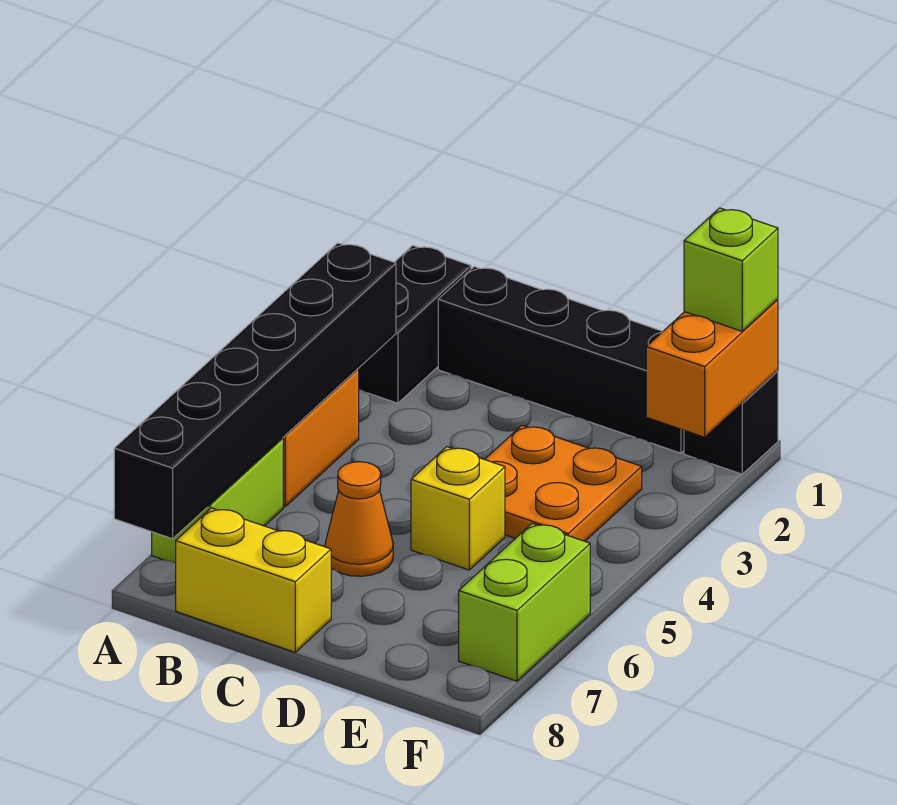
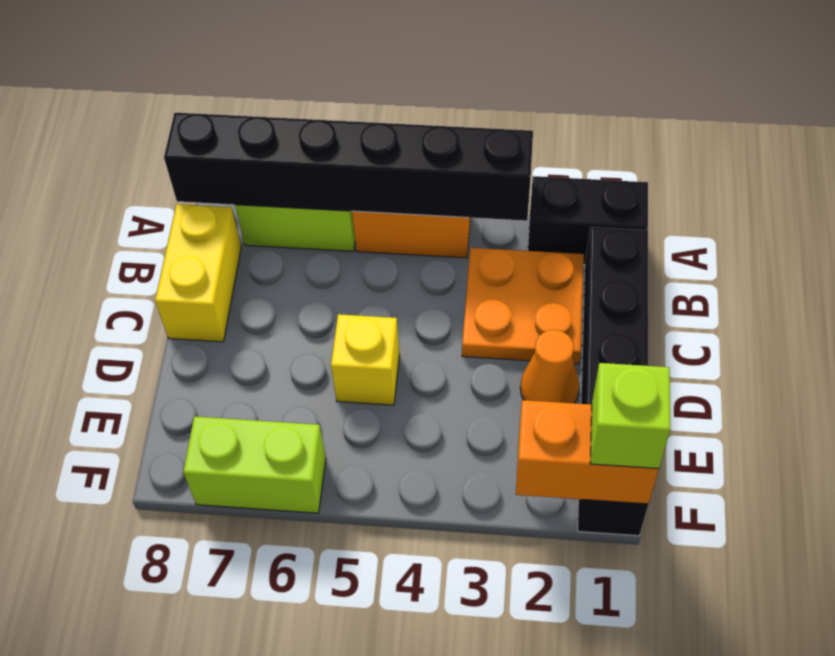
orange 1x1 cone [325,462,393,576] -> orange 1x1 cone moved to [520,330,579,403]
orange 2x2 plate [485,425,642,541] -> orange 2x2 plate moved to [462,248,584,364]

